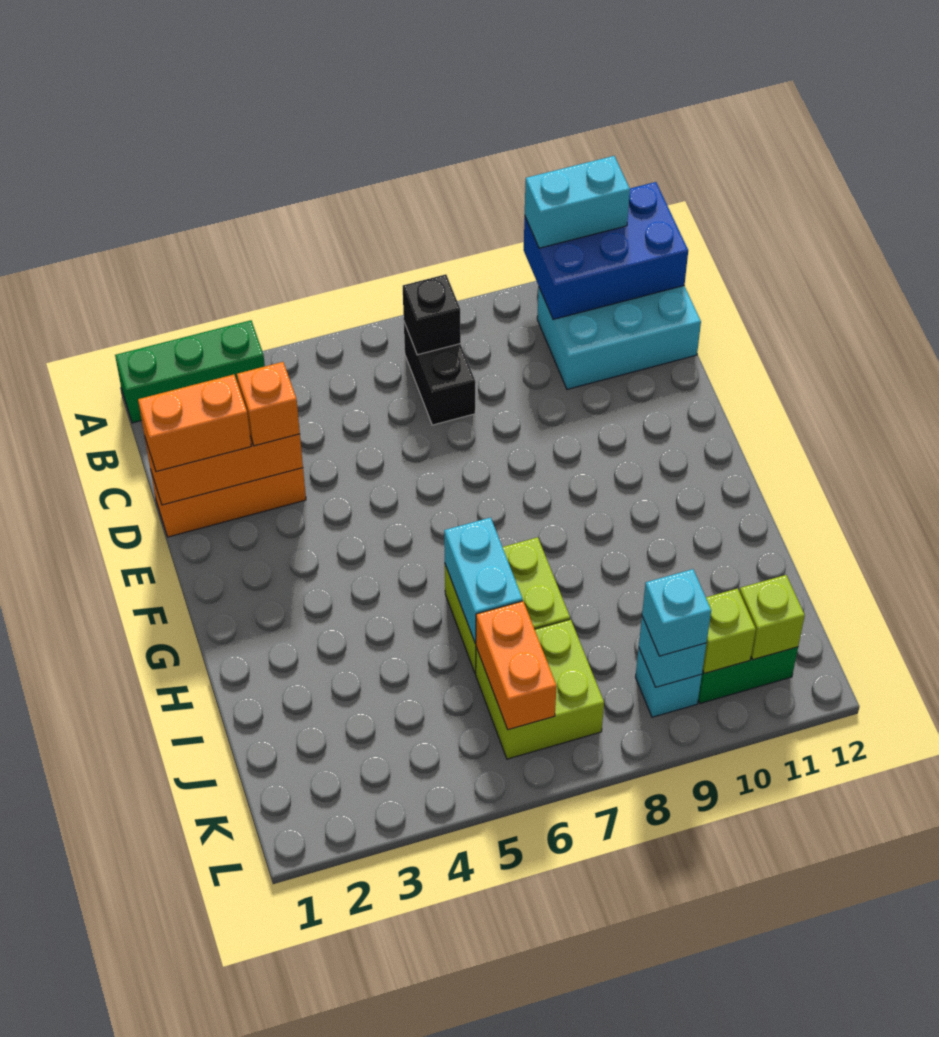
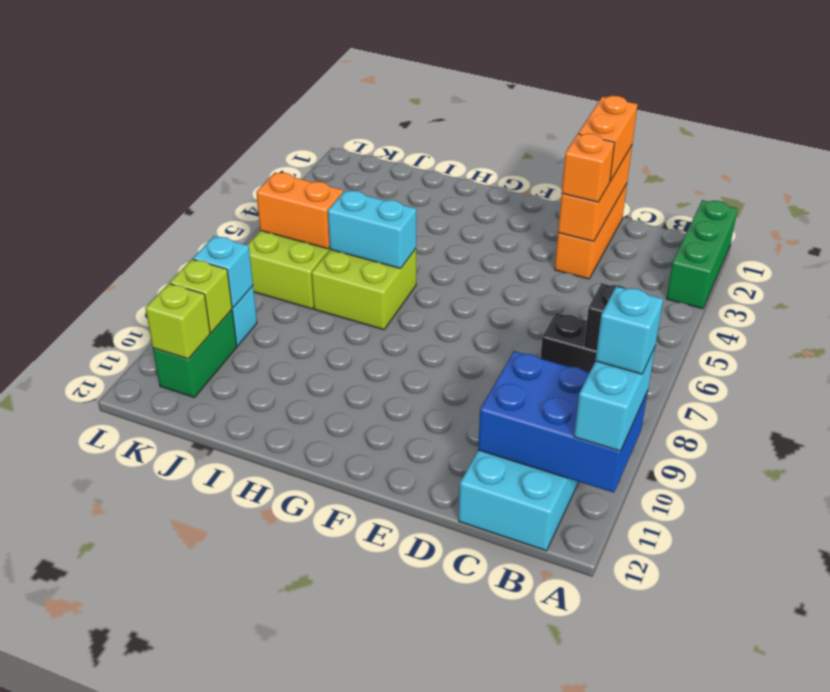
blue 2x3 brick [524,182,688,319] -> blue 2x3 brick turned to [478,351,648,493]
cyan 1x1 brick [642,569,711,656] -> cyan 1x1 brick moved to [595,286,663,374]

